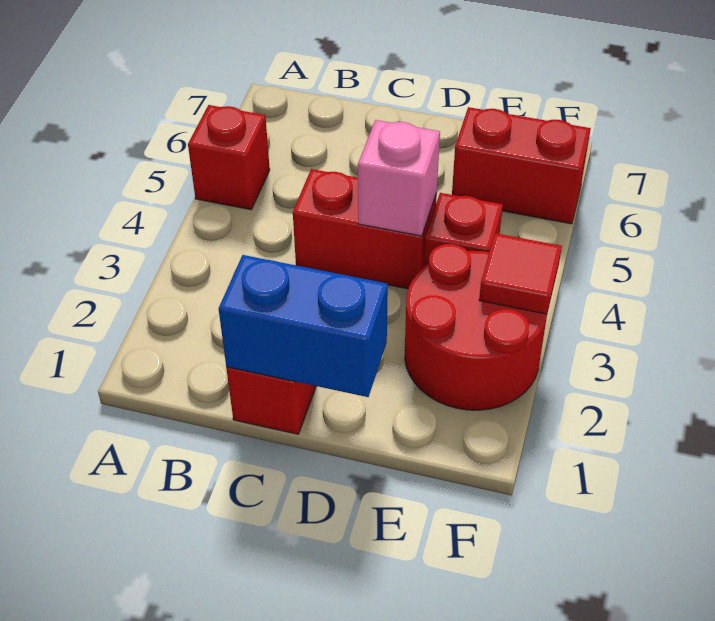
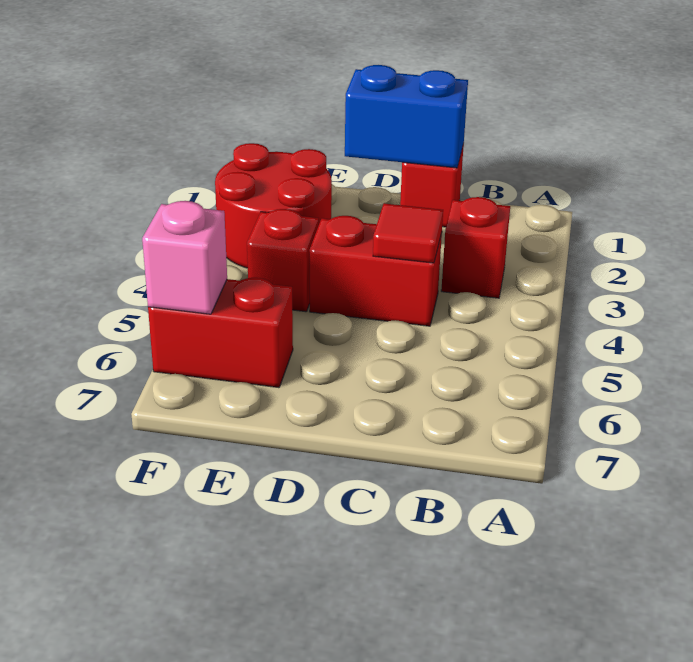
red 1x1 brick [188,105,270,210] -> red 1x1 brick moved to [441,197,510,298]
pink 1x1 brick [358,120,440,236] -> pink 1x1 brick moved to [142,201,227,314]
red 1x1 tile [479,233,562,314] -> red 1x1 tile moved to [373,203,443,263]

